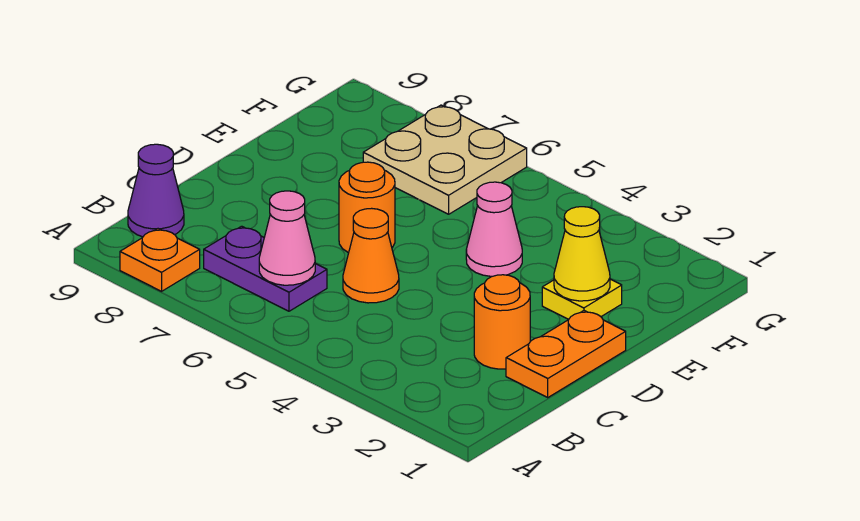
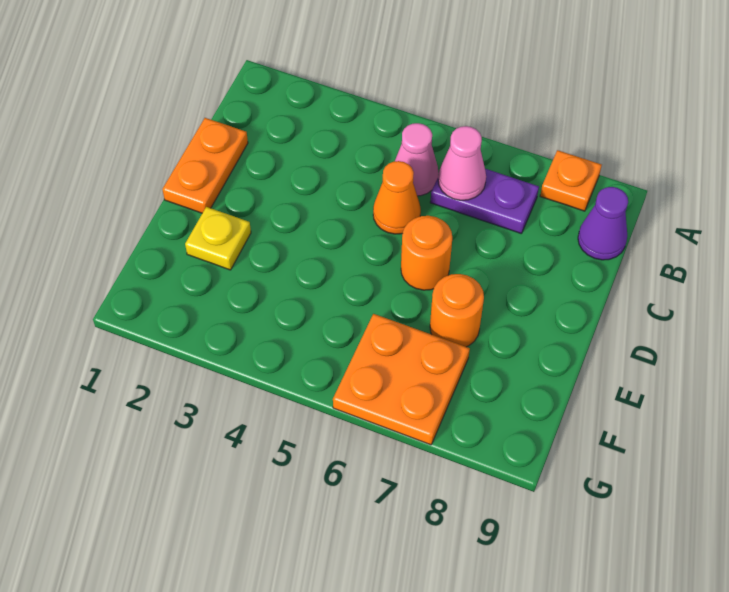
orange 1x1 round brick [474,275,530,369] -> orange 1x1 round brick moved to [430,274,484,347]
yellow 1x1 cone [554,207,610,301] -> none
pink 1x1 cone [466,182,522,276] -> pink 1x1 cone moved to [395,123,439,196]
tan 2x2 plate [363,105,527,214] -> orange 2x2 plate [333,314,470,445]

